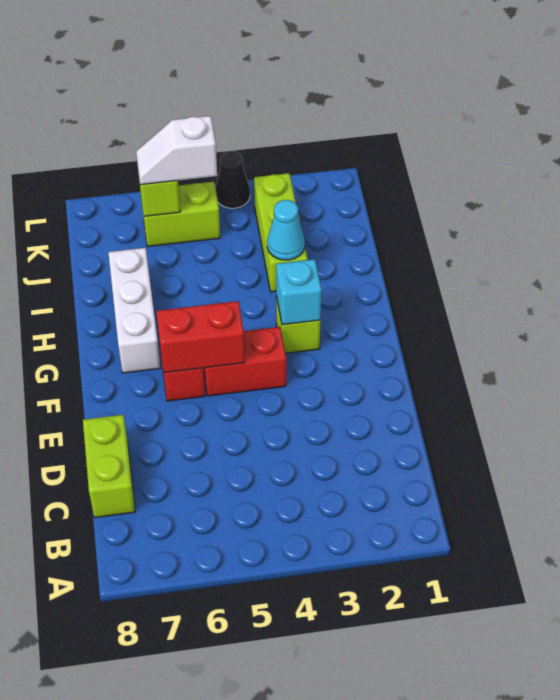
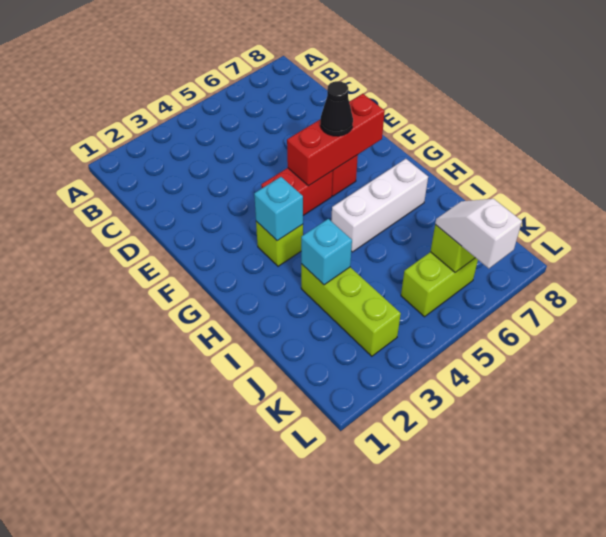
lime 1x2 brick [83,415,135,518] -> none
red 1x2 brick [156,301,245,373] -> red 1x3 brick [287,94,385,186]
white 1x3 brick [108,248,161,373] -> white 1x3 brick turned to [331,159,428,252]
cyan 1x1 cone [267,200,305,260] -> cyan 1x1 brick [301,219,352,285]
white 1x2 slope [136,116,217,185] -> white 1x2 slope turned to [435,199,522,268]
black 1x1 cone [215,151,250,208] -> black 1x1 cone moved to [320,81,353,136]

